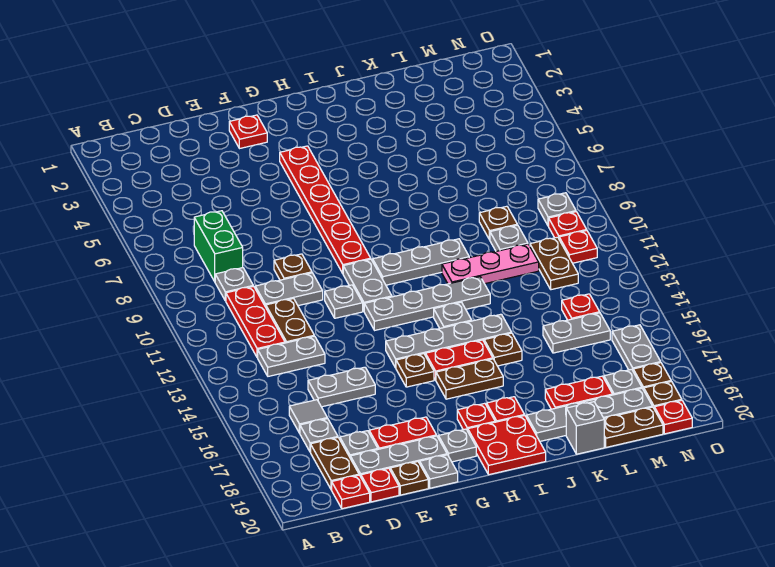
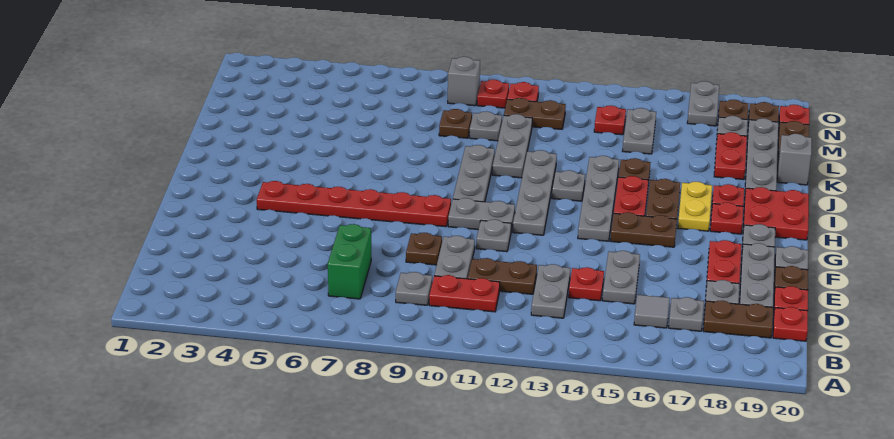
green 1x2 brick [194,211,243,281] -> green 1x2 brick turned to [328,224,371,299]
red 1x3 plate [226,286,285,358] -> red 1x2 plate [429,275,500,312]
red 1x1 plate [229,115,267,149] -> red 1x1 plate moved to [569,267,604,301]
brown 1x1 plate [396,354,434,387] -> brown 1x2 plate [610,212,677,247]
none -> yellow 1x2 plate [678,182,712,231]
pink 1x3 plate [442,244,539,284] -> grey 1x3 plate [492,114,532,178]
grey 1x1 plate [538,193,576,226] -> grey 1x1 brick [448,57,480,106]
grey 1x2 plate [612,325,661,370] -> grey 1x2 plate turned to [687,81,719,126]

